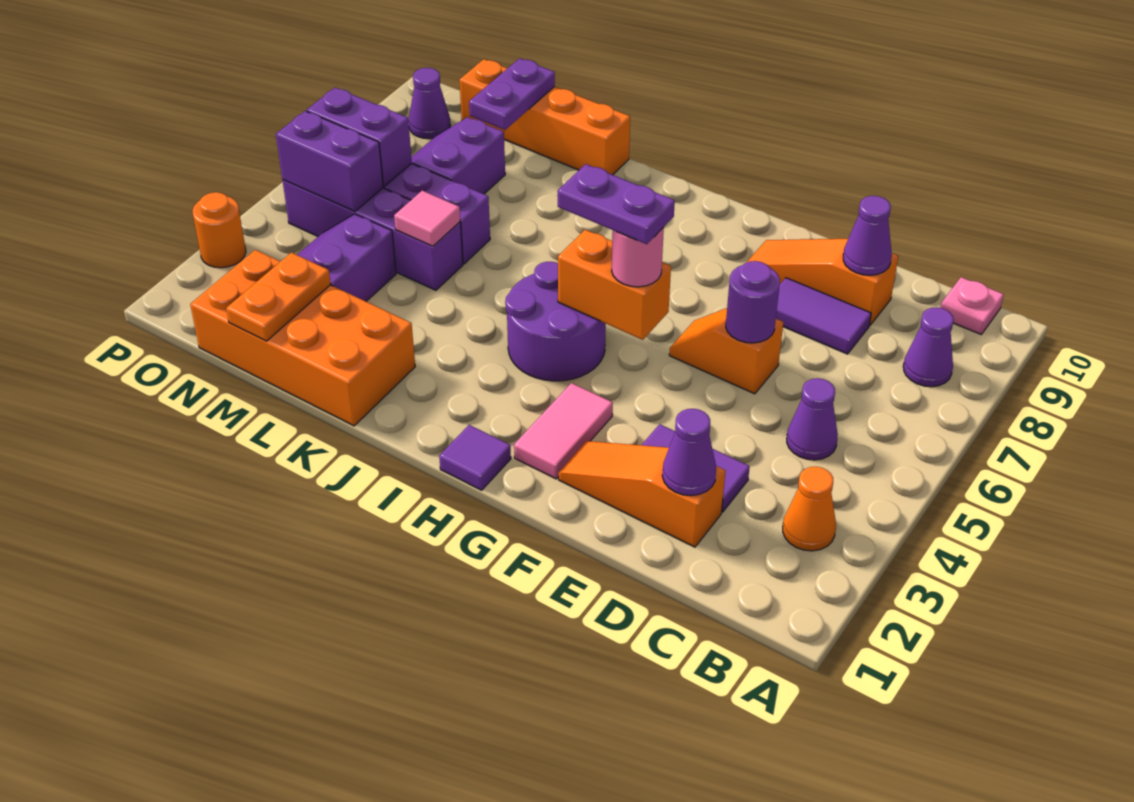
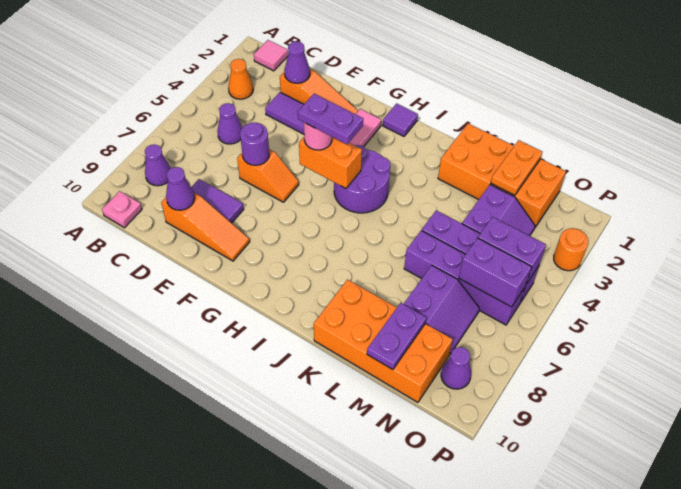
orange 1x4 brick [459,59,630,175] -> orange 2x4 brick [314,280,453,402]
pink 1x1 tile [394,191,460,246] -> pink 1x1 tile moved to [254,40,288,71]

